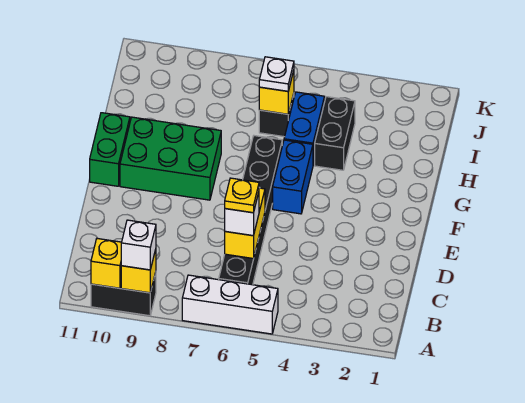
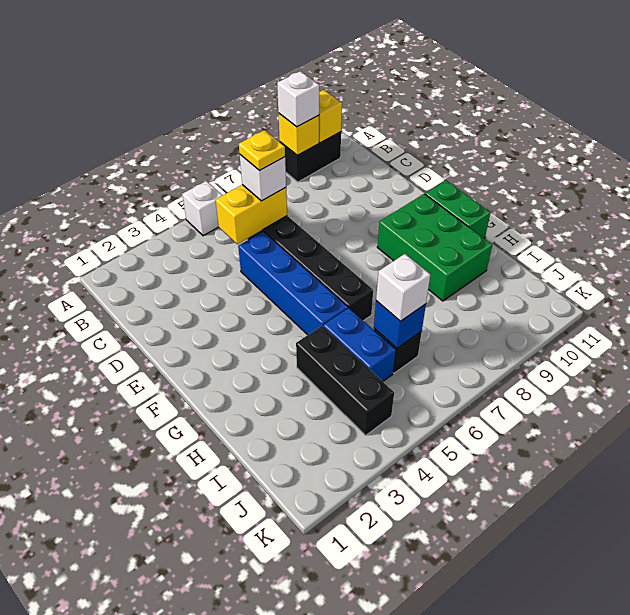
white 1x3 brick [182,275,278,334] -> white 1x1 brick [182,181,223,236]
yellow 1x2 brick [225,188,265,259] -> yellow 1x2 brick turned to [216,185,287,244]
blue 1x2 brick [273,140,313,214] -> blue 1x4 brick [238,232,348,335]
green 2x3 brick [120,117,221,200] -> green 2x3 brick turned to [377,194,492,301]
black 1x2 brick [315,97,355,170] -> black 1x3 brick [296,326,394,435]
yellow 1x1 brick [259,71,294,114] -> blue 1x1 brick [374,301,426,348]
white 1x1 plate [259,57,294,91] -> white 1x1 brick [376,254,430,321]

